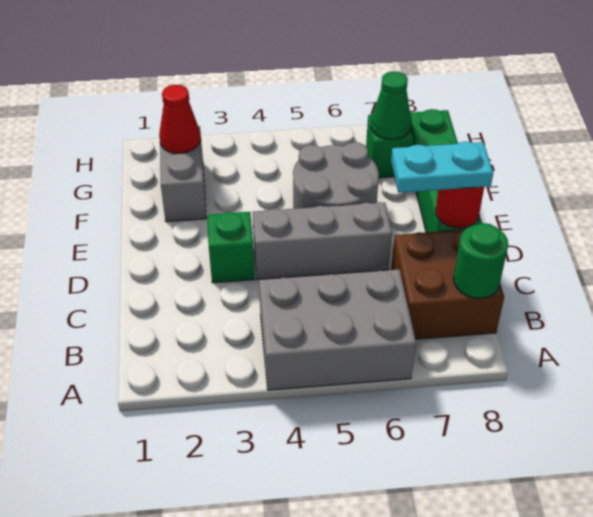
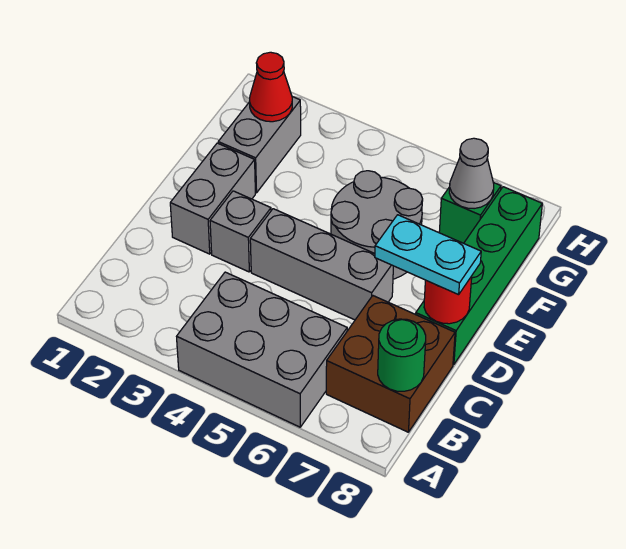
none -> grey 1x2 brick [170,143,255,254]
green 1x1 brick [207,212,255,283] -> grey 1x1 brick [210,191,271,272]
green 1x1 cone [371,71,411,140] -> grey 1x1 cone [449,138,494,209]

